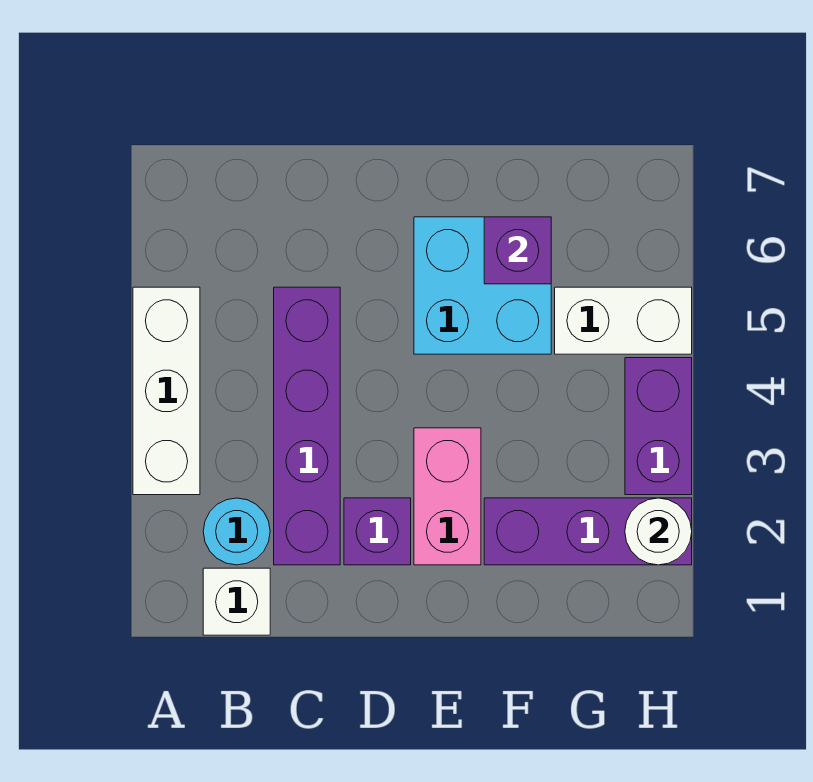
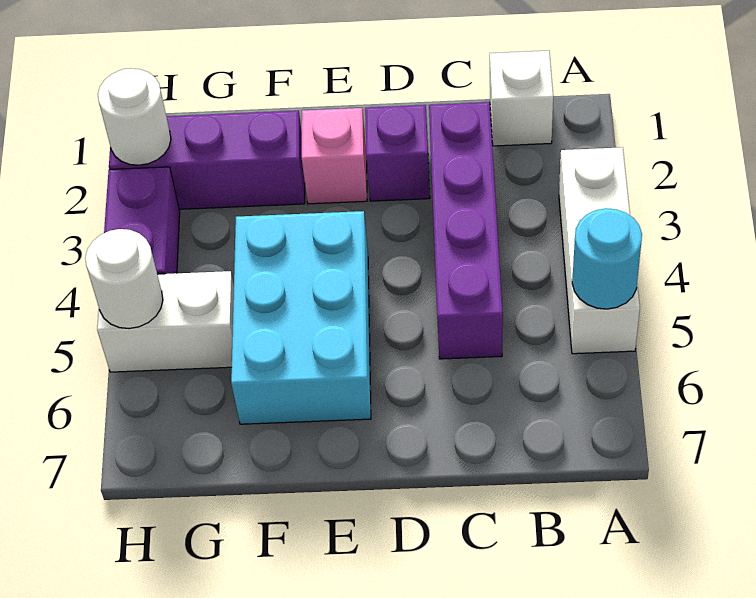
cyan 1x1 round brick [203,498,270,565] -> cyan 1x1 round brick moved to [572,208,642,309]
pink 1x2 brick [414,428,481,565] -> pink 1x1 brick [302,108,367,204]
cyan 2x2 brick [414,217,551,354] -> cyan 2x3 brick [231,211,371,424]
purple 1x1 brick [484,217,551,284] -> none
none -> white 1x1 round brick [85,229,163,329]

